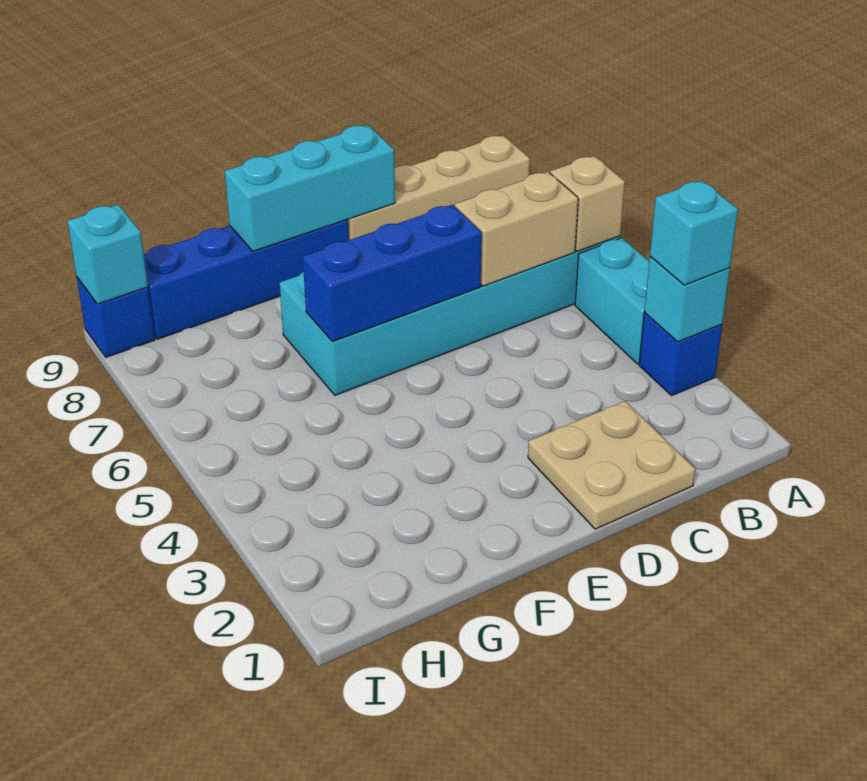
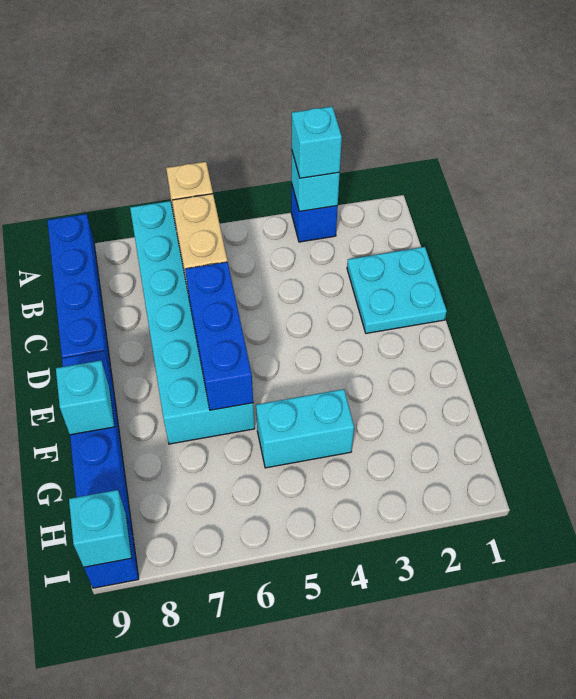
cyan 1x2 brick [575,238,649,364] -> cyan 1x2 brick moved to [256,389,354,468]
tan 1x4 brick [348,135,530,240] -> blue 1x4 brick [47,214,112,375]
tan 2x2 plate [528,401,695,529] -> cyan 2x2 plate [347,247,447,333]
cyan 1x3 brick [225,125,395,251] -> cyan 1x1 brick [56,361,115,435]

